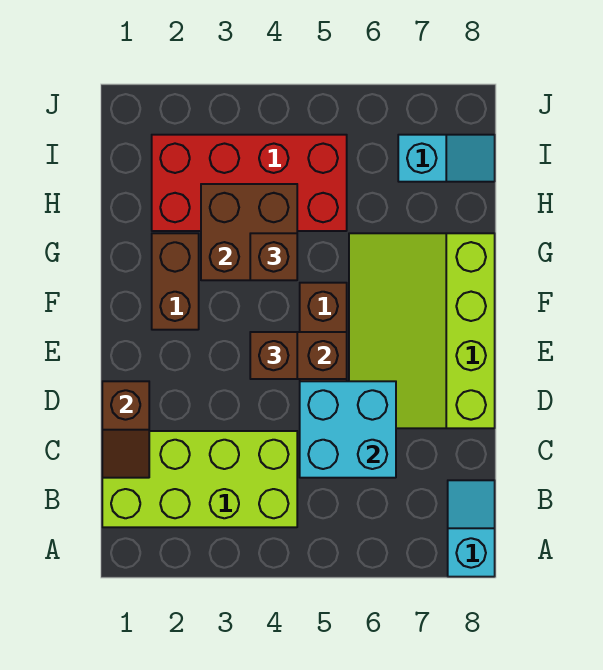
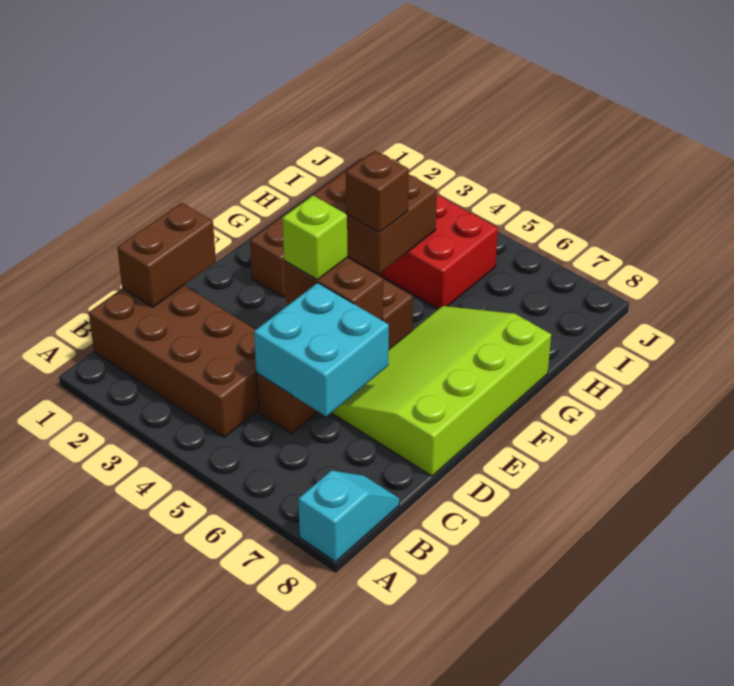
lime 2x4 brick [102,431,297,527] -> brown 2x4 brick [89,285,258,437]
brown 1x2 slope [102,381,149,478] -> brown 1x2 brick [117,203,216,307]
brown 1x1 brick [250,332,297,379] -> lime 1x1 brick [282,196,347,280]
cyan 1x2 slope [398,135,495,182] -> none

